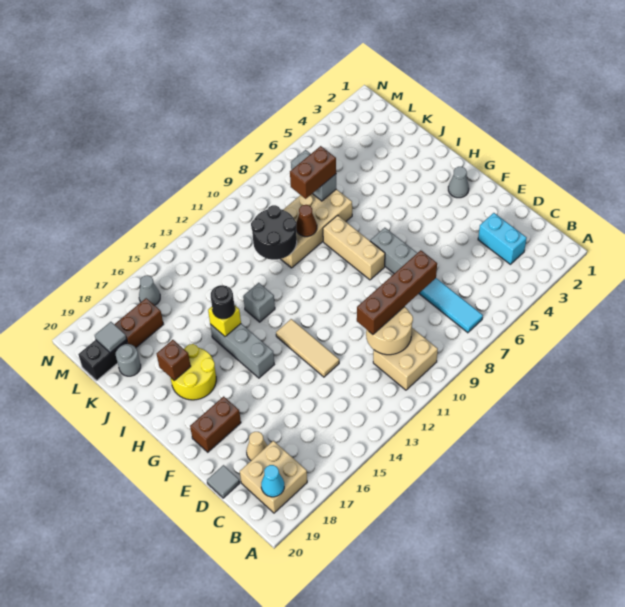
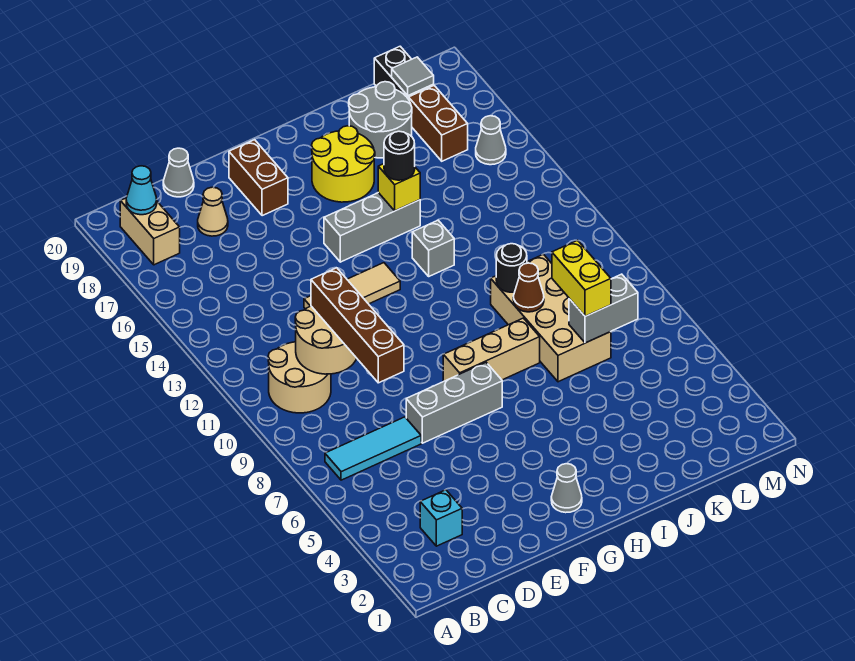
tan 2x2 brick [373,328,438,390] -> tan 2x2 round brick [268,342,331,413]
tan 2x2 brick [240,441,307,513] -> tan 1x2 brick [120,198,180,265]
cyan 1x2 brick [478,213,527,264] -> cyan 1x1 brick [420,490,462,546]
grey 1x1 tile [207,465,240,498] -> grey 1x1 cone [163,148,194,197]
brown 1x1 brick [156,340,191,381] -> none
black 2x2 round brick [251,205,297,260] -> black 1x1 round brick [496,244,527,292]
brown 1x2 brick [290,146,336,199] -> yellow 1x2 brick [552,240,611,316]
grey 1x1 round brick [116,344,141,376] -> grey 2x2 round brick [349,82,412,158]

